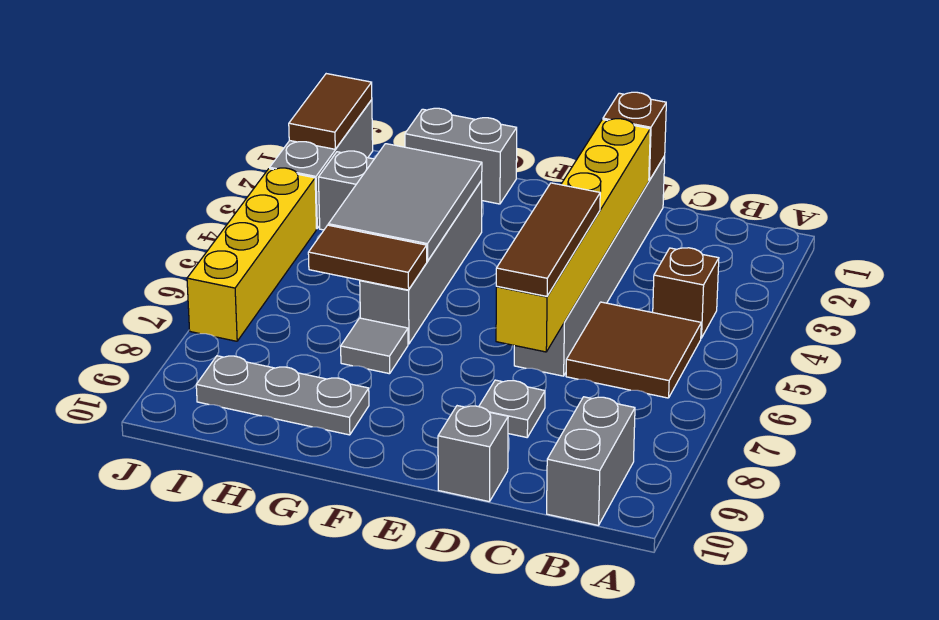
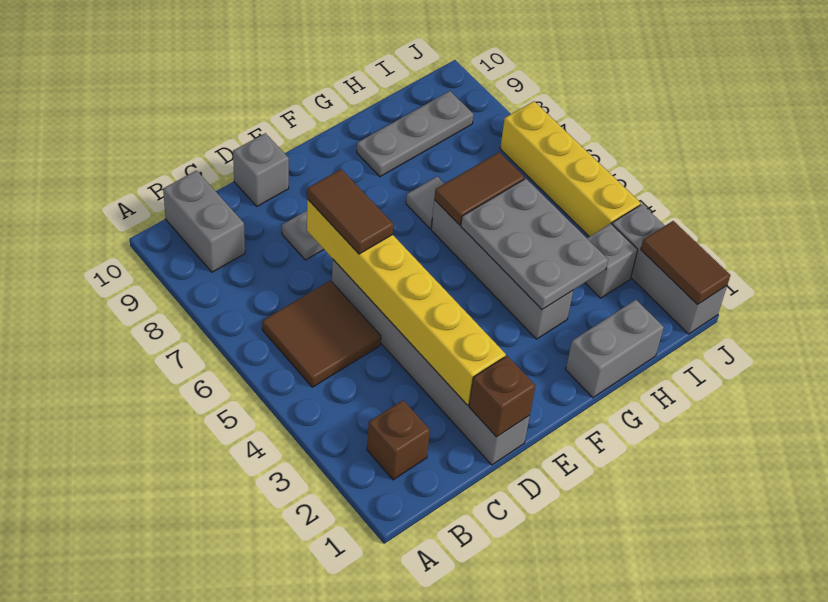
brown 1x1 brick [653,248,719,338] -> brown 1x1 brick moved to [367,400,430,480]
brown 1x3 tile [496,183,600,296] -> brown 1x2 tile [307,169,393,254]
grey 2x3 tile [328,144,482,261] -> grey 2x3 plate [461,179,608,310]

